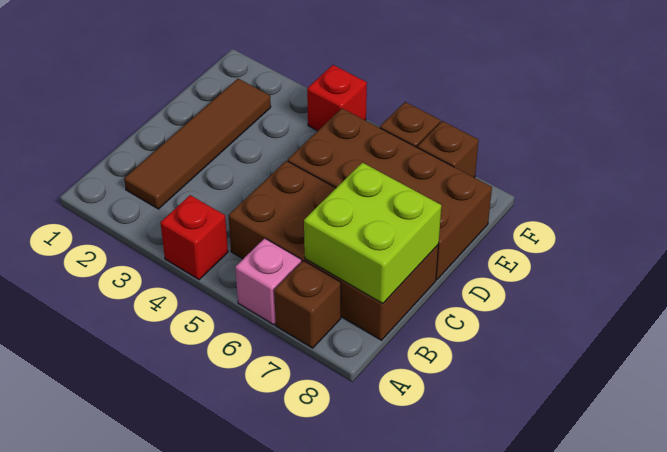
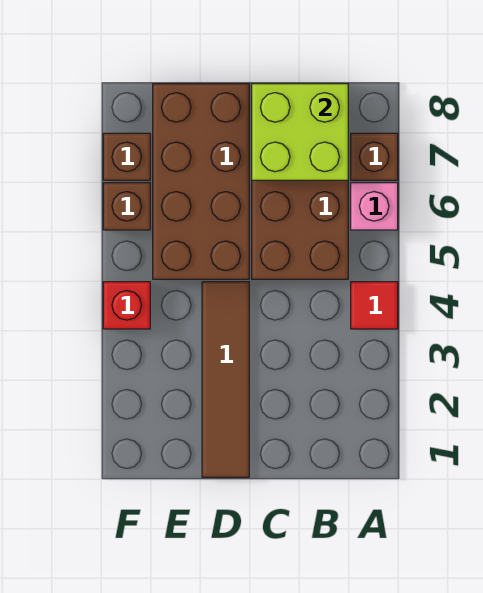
red 1x1 brick [160,195,228,280] -> red 1x1 tile [351,282,398,329]
brown 1x4 tile [124,79,271,209] -> brown 1x4 tile turned to [202,282,249,477]

